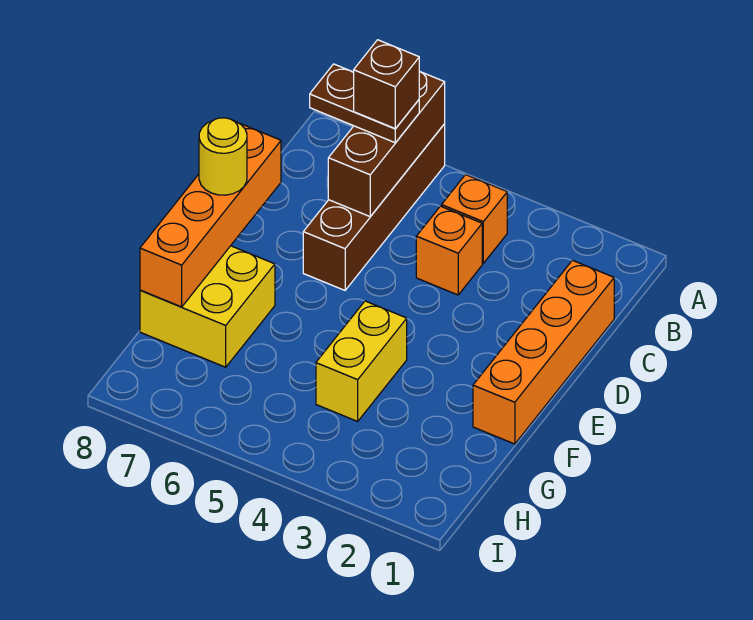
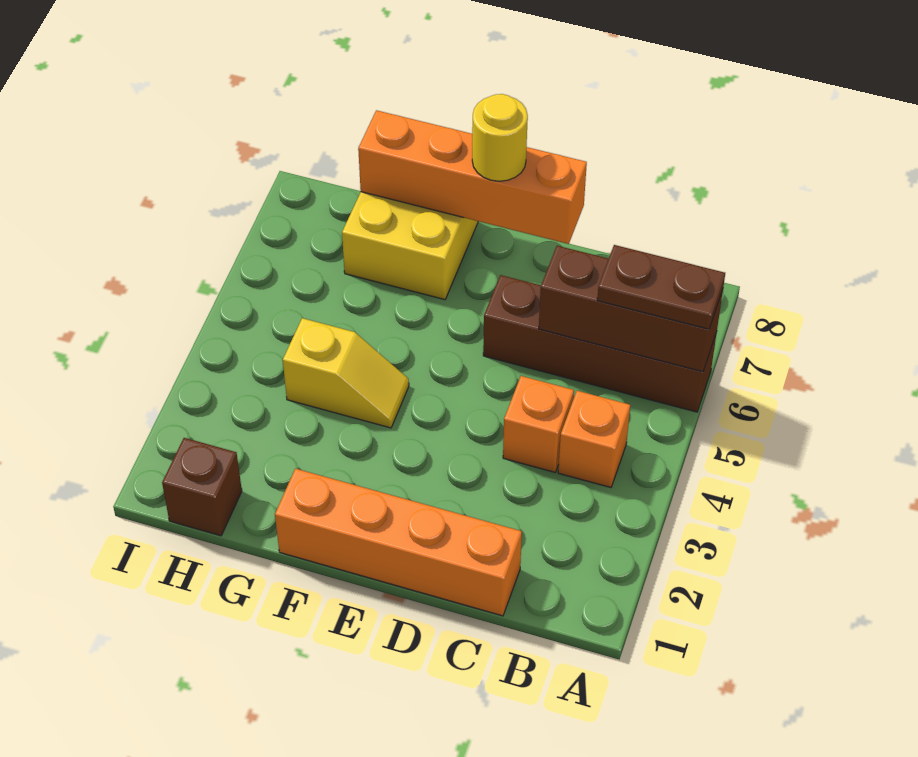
brown 1x2 plate [310,64,419,143] -> brown 1x2 plate turned to [597,245,725,329]
brown 1x1 brick [354,40,419,129] -> brown 1x1 brick moved to [162,438,242,536]
yellow 1x2 brick [316,301,407,421] -> yellow 1x2 slope [283,318,409,428]

